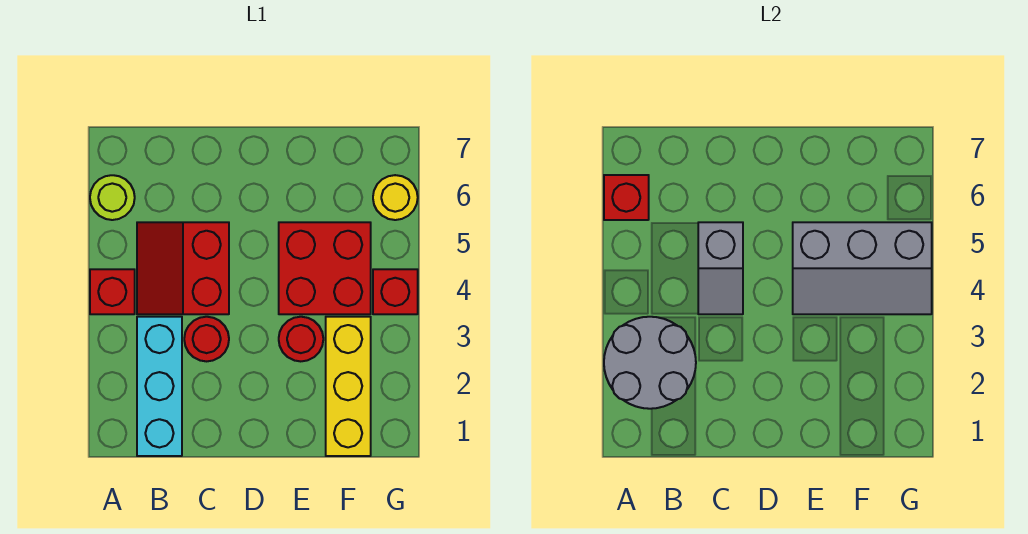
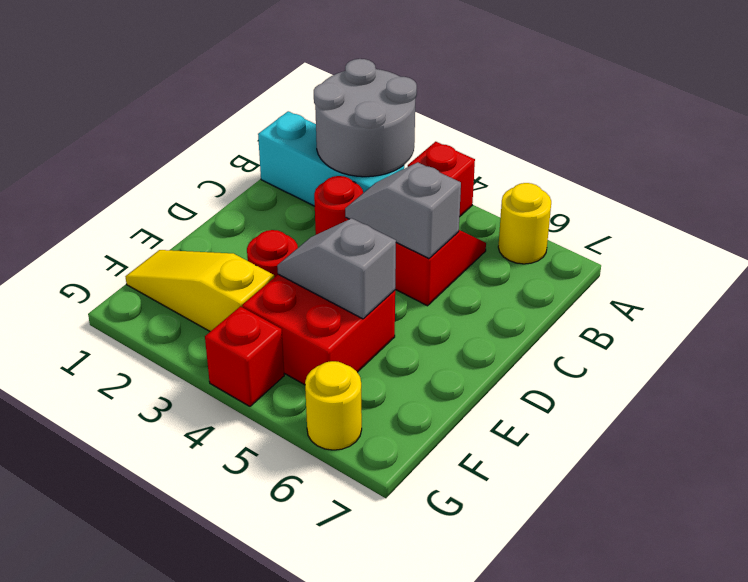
lime 1x1 round brick [90,175,135,220] -> yellow 1x1 round brick [498,183,551,264]
red 1x1 brick [604,175,649,220] -> none
grey 2x3 slope [793,222,932,314] -> grey 1x2 slope [277,218,396,319]
yellow 1x3 brick [326,317,371,456] -> yellow 1x3 slope [125,250,274,332]

